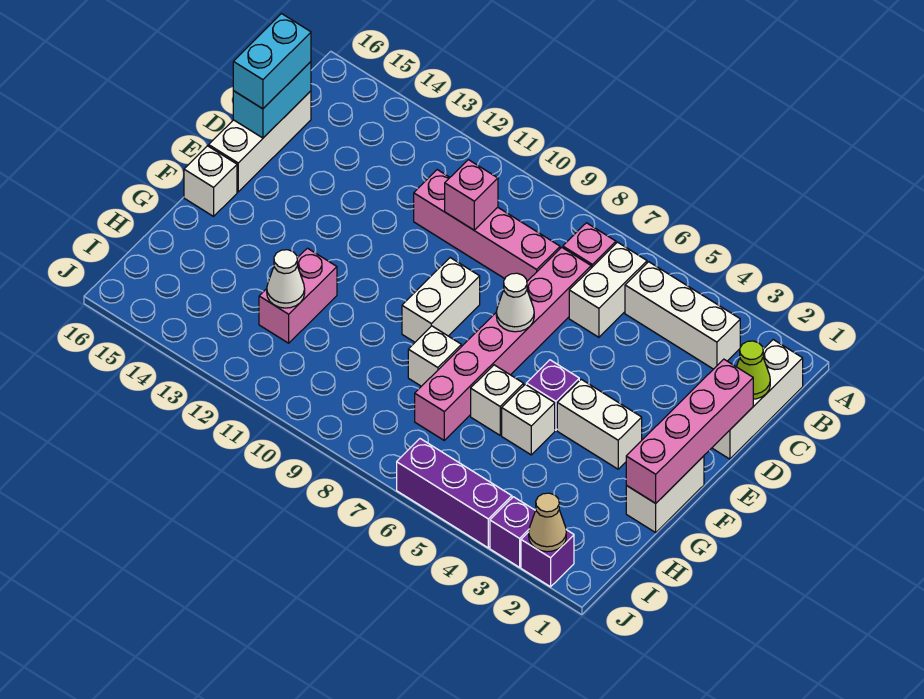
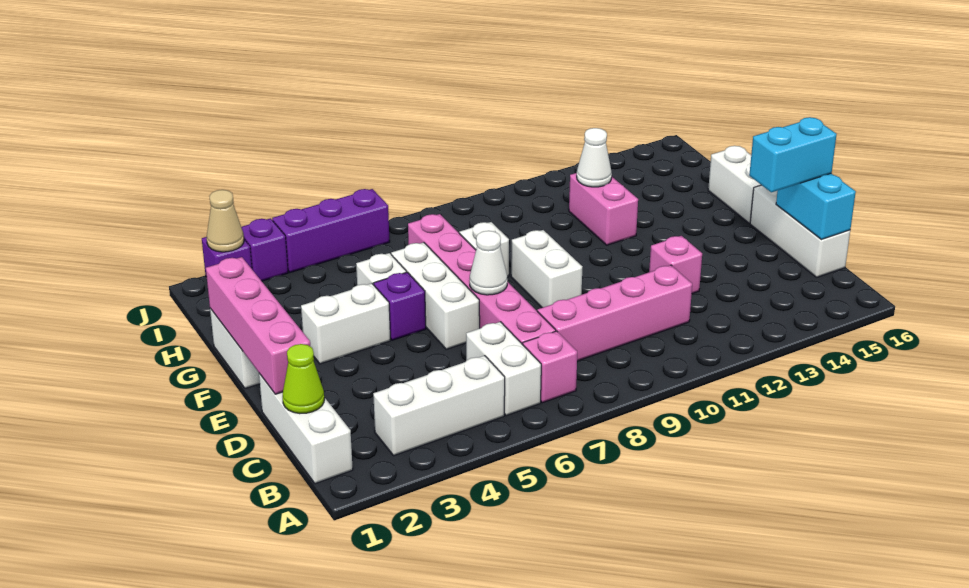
pink 1x1 brick [445,160,498,230] -> pink 1x1 brick moved to [649,236,702,294]
cyan 1x2 brick [233,14,311,109] -> cyan 1x2 brick turned to [749,117,837,192]
white 1x1 brick [184,146,237,216] -> white 1x2 brick [708,146,761,223]
white 1x1 brick [471,365,524,435] -> white 1x3 brick [391,242,480,349]

